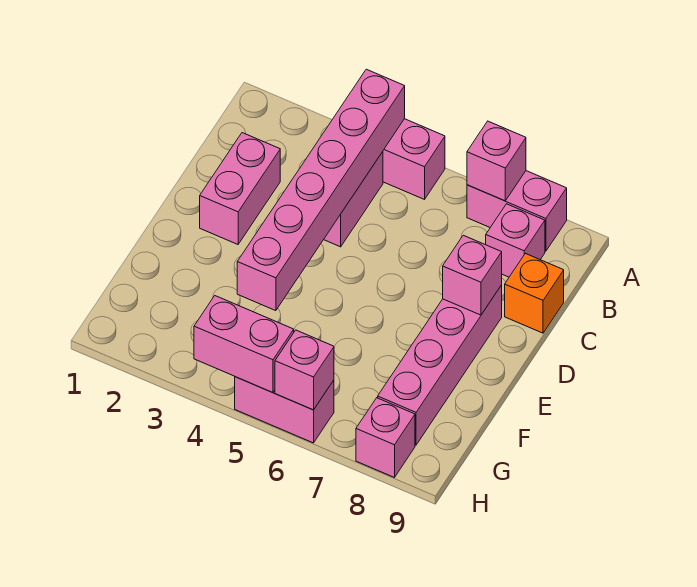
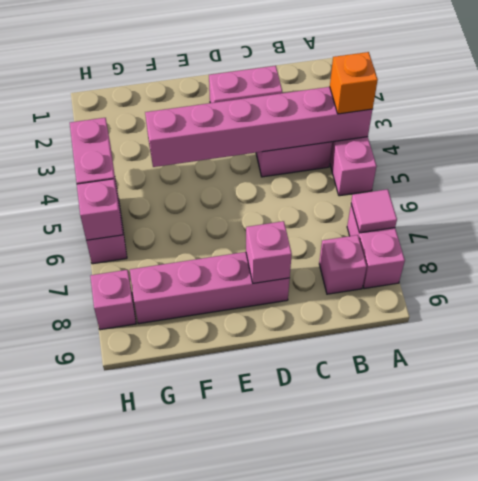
pink 1x1 brick [467,121,526,201] -> pink 1x1 tile [351,189,397,233]
orange 1x1 brick [505,253,564,333] -> orange 1x1 brick moved to [330,52,378,114]

